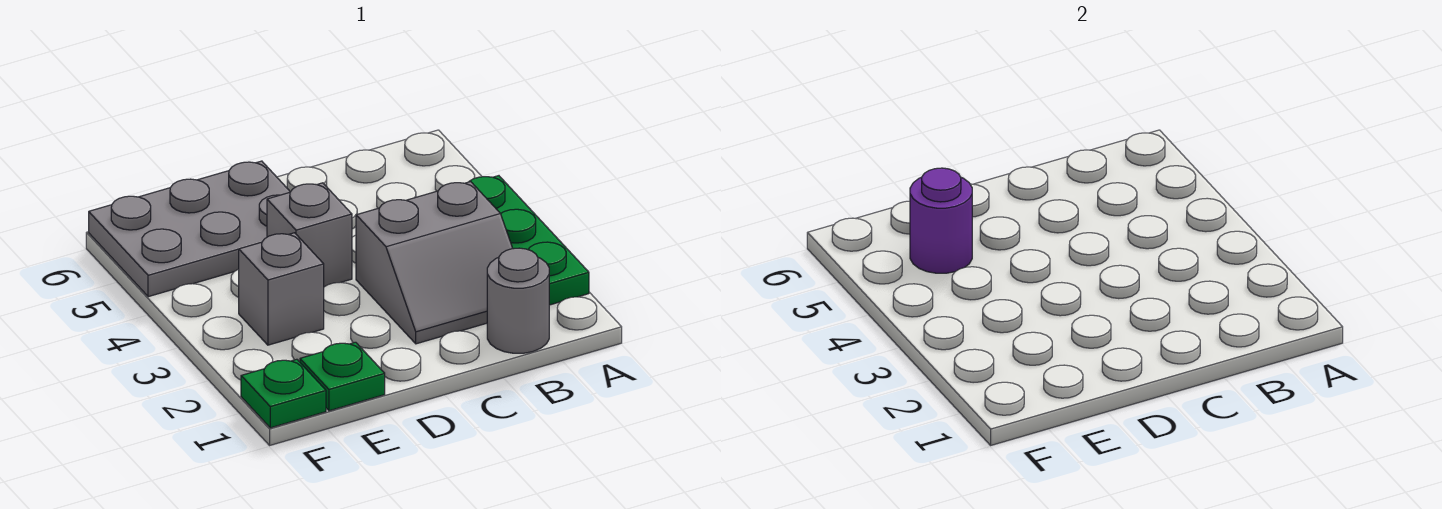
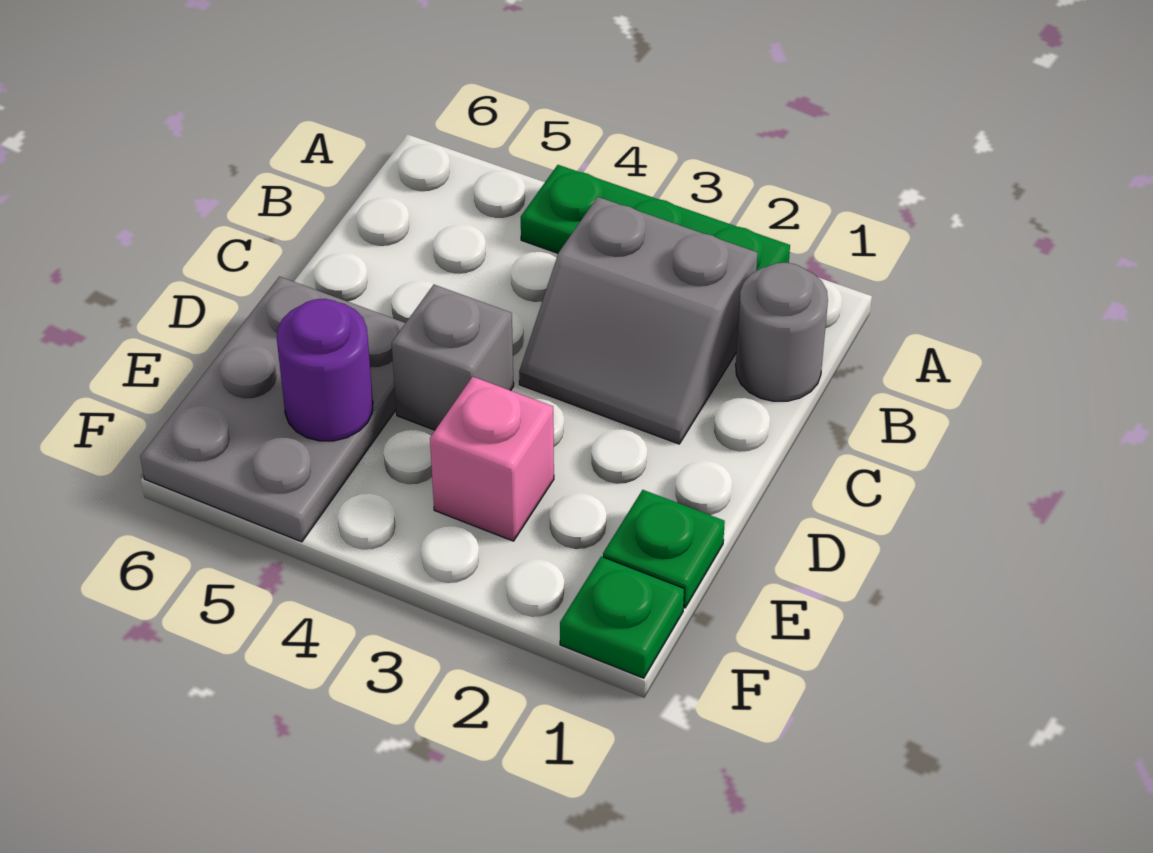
grey 2x2 slope [356,182,513,344] -> grey 2x2 slope turned to [519,197,758,444]
grey 1x1 brick [239,233,324,345] -> pink 1x1 brick [430,377,554,541]

